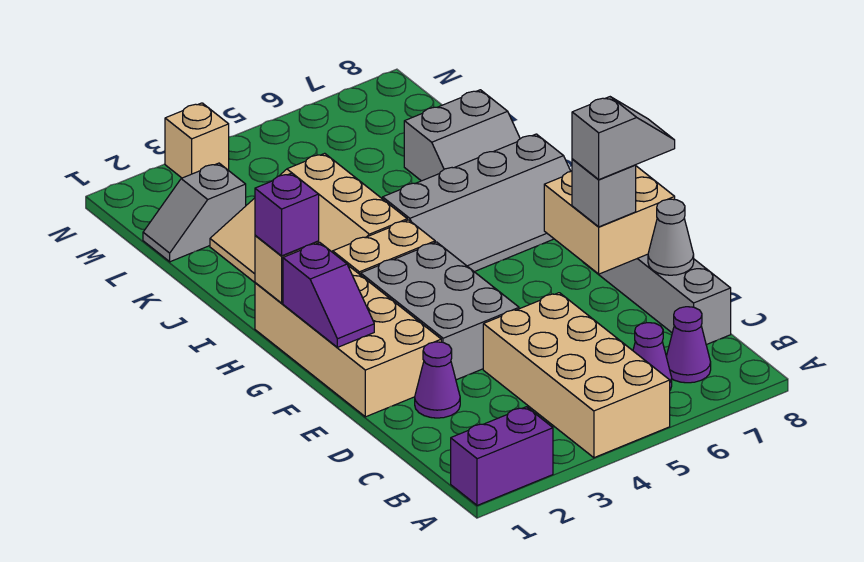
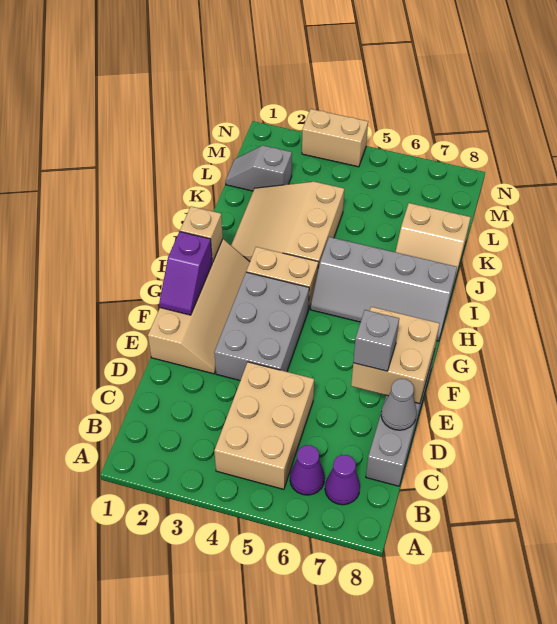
purple 1x2 brick [451,407,553,505] -> none
tan 2x4 brick [483,293,670,458] -> tan 2x3 brick [214,362,314,489]
purple 1x1 cone [415,342,460,418] -> none
tan 2x4 brick [255,266,441,417] -> tan 2x4 slope [148,239,250,374]
grey 1x2 slope [572,97,675,180] -> none
purple 1x1 brick [255,173,319,256] -> none
grey 2x2 slope [404,90,520,181] -> tan 2x2 slope [396,203,471,283]
tan 1x1 brick [165,103,229,178] -> tan 1x2 brick [302,109,368,167]

